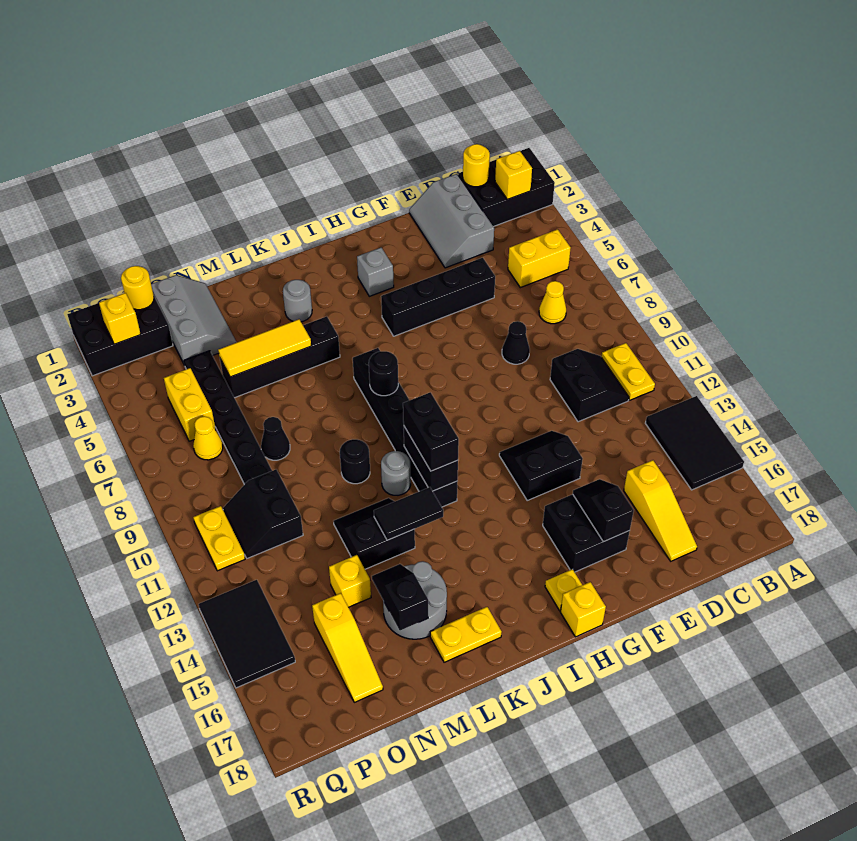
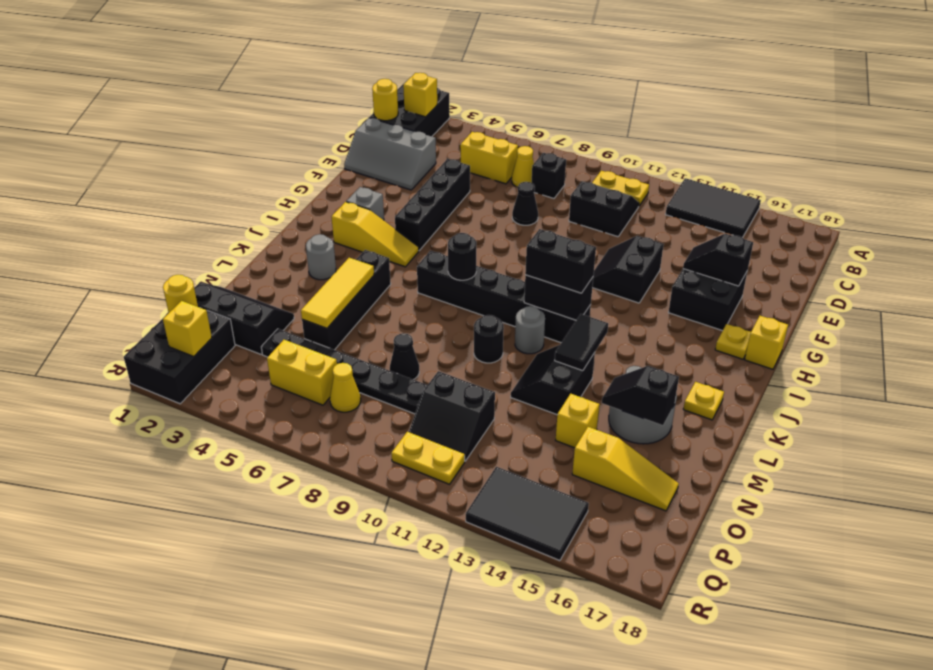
yellow 1x2 brick [508,229,571,288] -> yellow 1x2 brick turned to [460,132,518,184]
none -> black 1x1 brick [532,153,566,198]
yellow 1x3 slope [624,460,697,561] -> yellow 1x3 slope moved to [331,202,419,267]
yellow 1x2 plate [430,607,502,662] -> yellow 1x1 plate [683,382,724,420]
grey 2x3 slope [151,275,237,365] -> black 2x3 slope [194,282,294,354]

